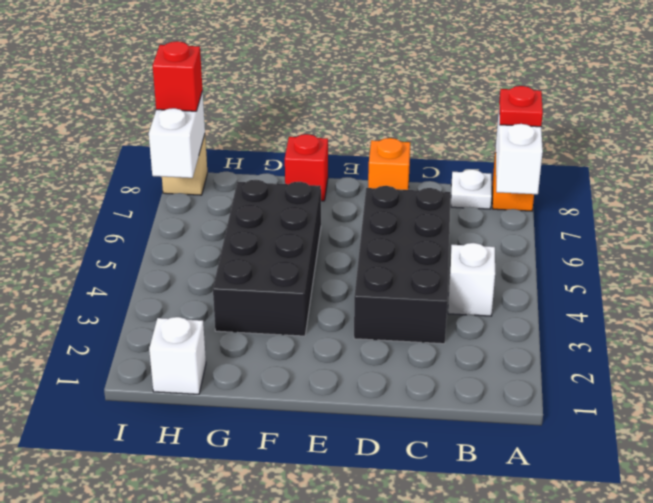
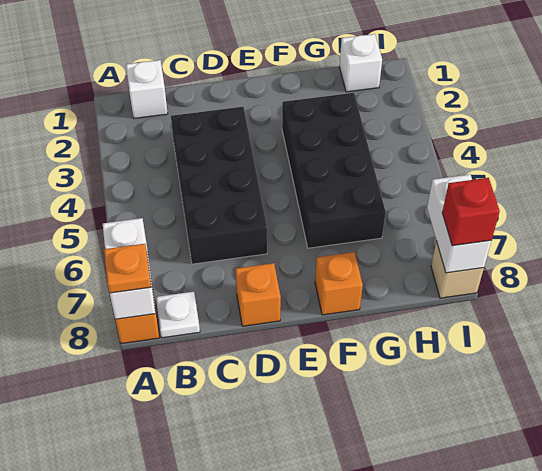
red 1x1 plate [499,86,543,127] -> orange 1x1 plate [104,244,151,293]
white 1x1 brick [448,243,495,316] -> white 1x1 brick moved to [126,60,168,119]
red 1x1 brick [285,134,328,201] -> orange 1x1 brick [315,252,363,315]

